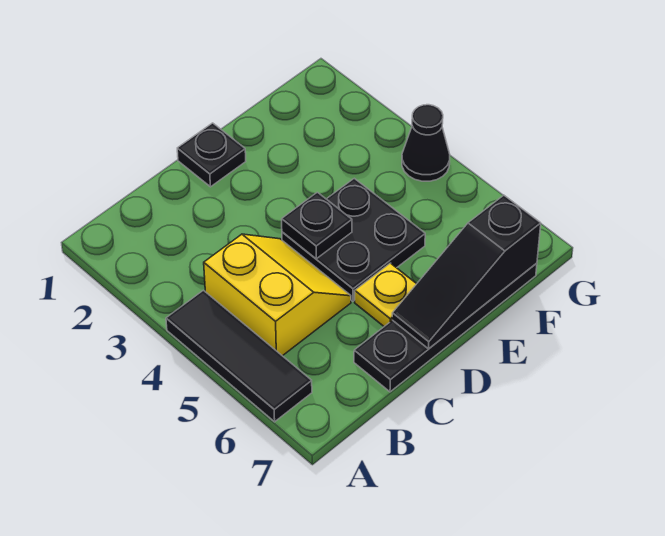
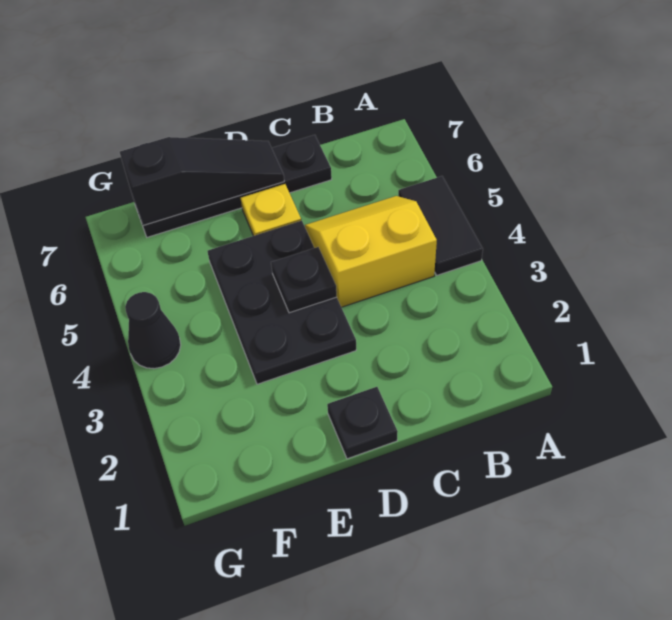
black 1x3 tile [166,290,312,422] -> black 1x2 tile [398,176,483,275]
yellow 2x2 slope [204,234,351,356] -> yellow 2x2 slope turned to [305,196,437,307]
black 2x2 plate [282,178,425,301] -> black 2x3 plate [207,221,356,384]

